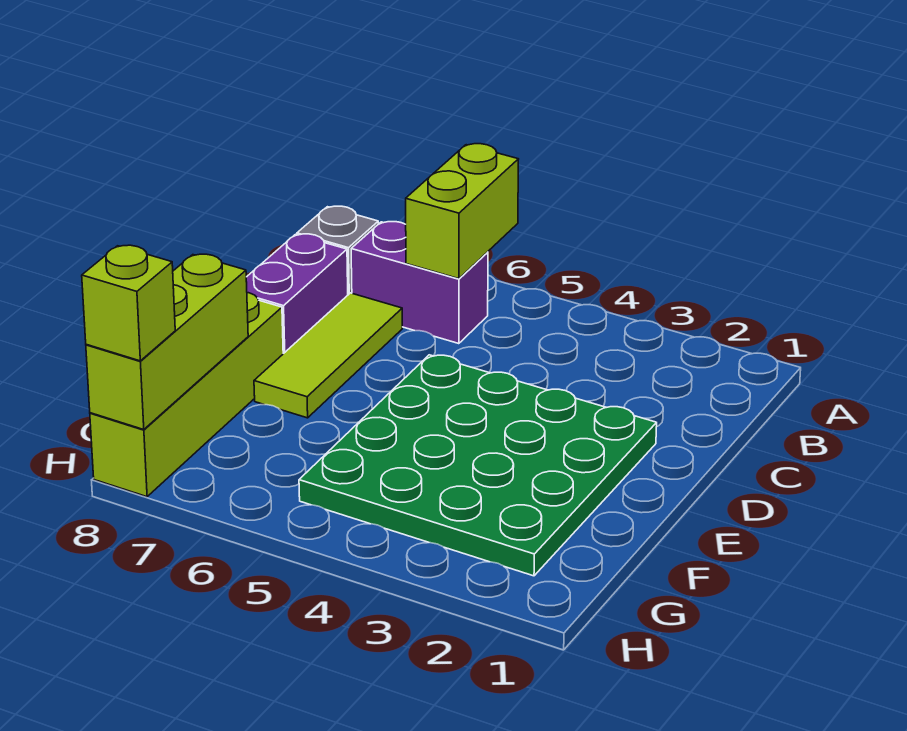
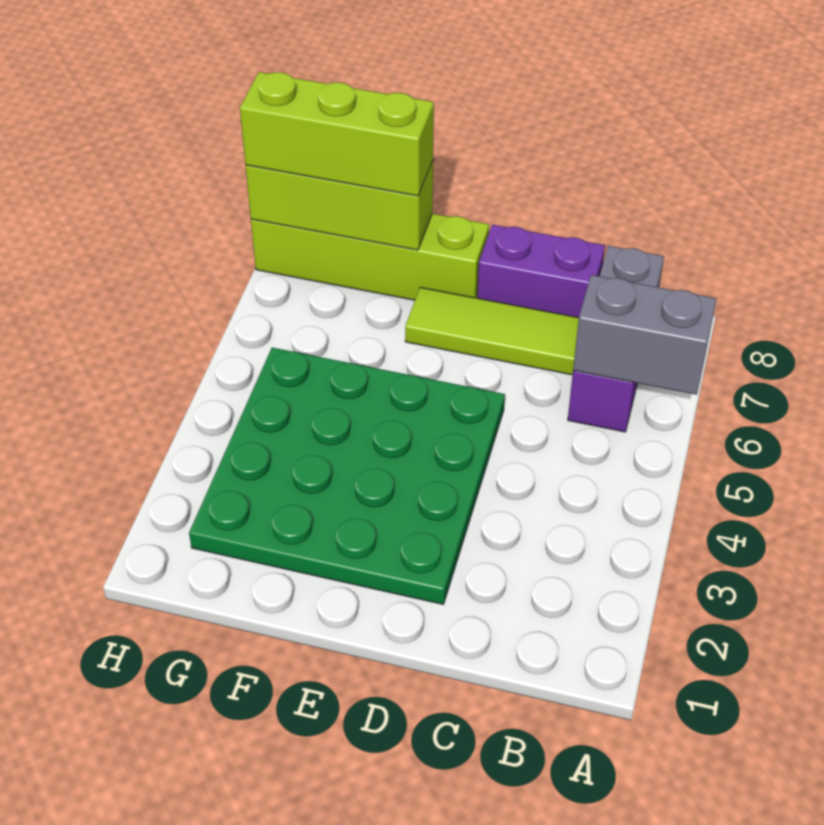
lime 1x2 brick [406,144,519,279] -> grey 1x2 brick [573,275,717,395]
lime 1x1 brick [82,245,175,361] -> lime 1x3 brick [240,72,434,196]

